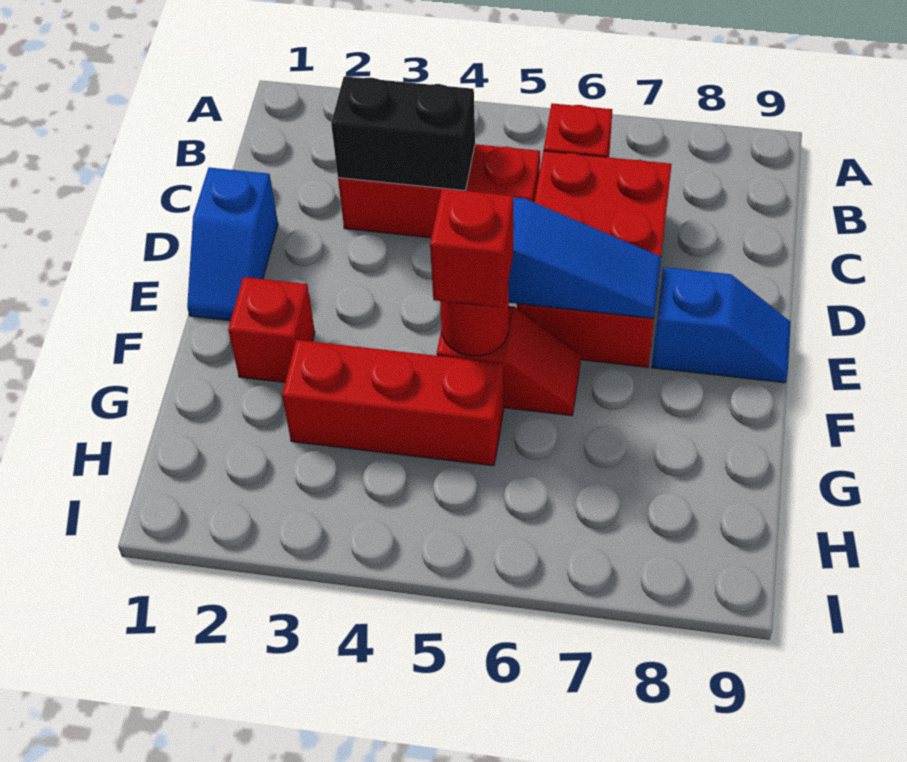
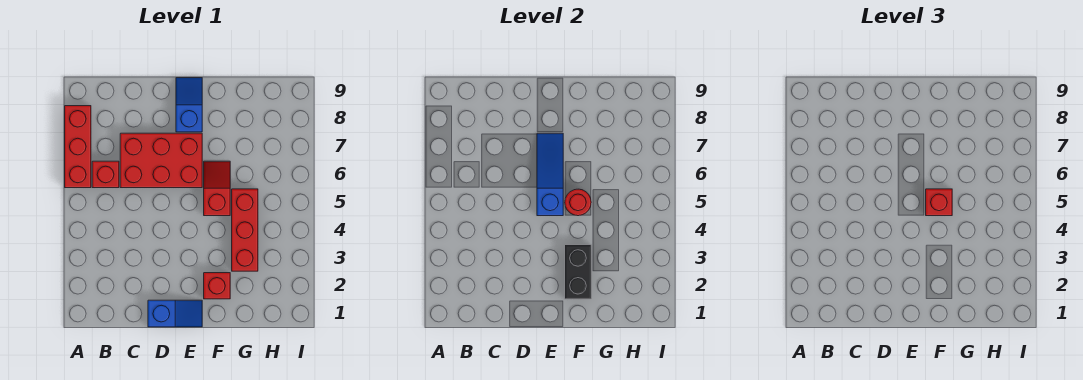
red 1x3 brick [338,144,540,238] -> red 1x3 brick moved to [65,106,91,188]
black 1x2 brick [331,76,475,191] -> black 1x2 brick moved to [565,245,591,299]

